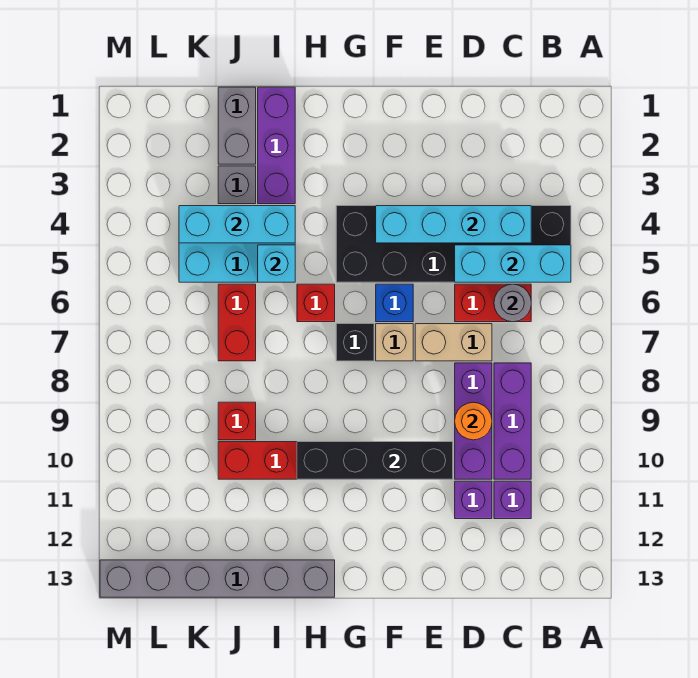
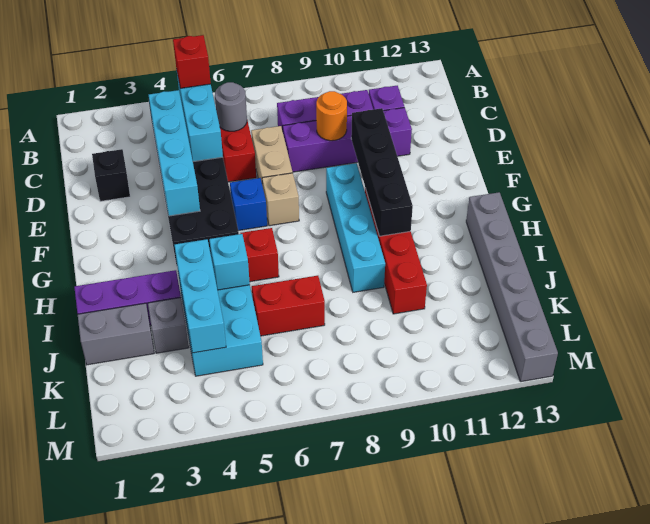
none -> cyan 1x4 brick [326,163,385,292]
black 1x1 brick [336,324,374,361] -> black 1x1 brick moved to [92,149,130,201]
red 1x1 brick [218,402,256,440] -> red 1x1 brick moved to [173,35,211,88]

